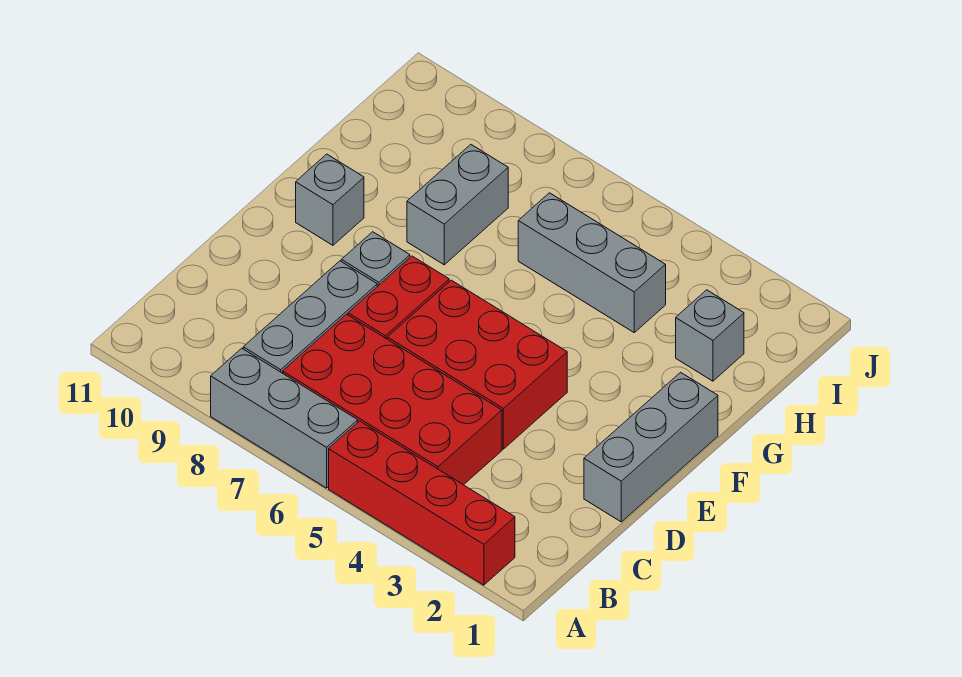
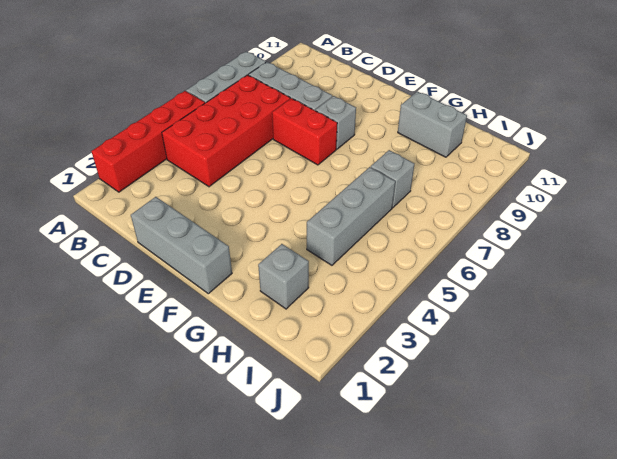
red 2x3 brick [387,280,567,449] -> none
grey 1x1 brick [296,154,364,245] -> grey 1x1 brick moved to [371,150,414,208]
grey 1x2 brick [407,145,508,265] -> grey 1x2 brick moved to [398,91,467,157]

